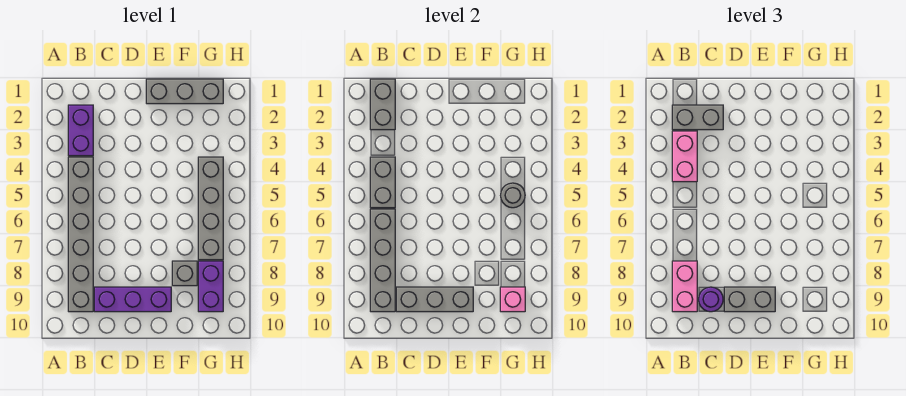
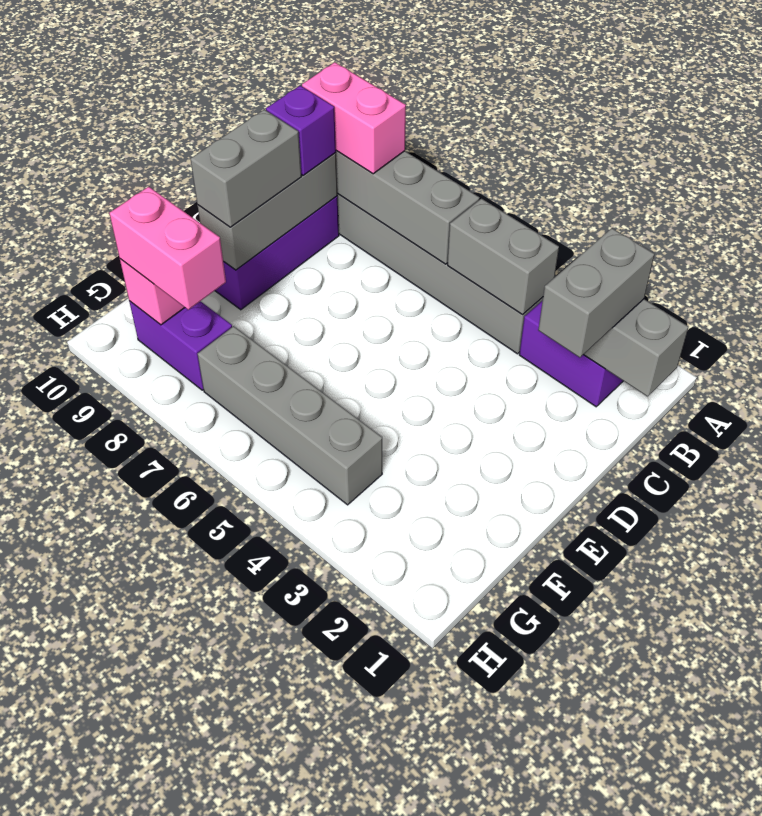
pink 1x2 brick [672,131,697,182] -> pink 1x2 brick moved to [109,187,226,310]
purple 1x1 round brick [699,287,723,312] -> purple 1x1 brick [266,86,336,175]
grey 1x3 brick [146,79,223,104] -> none
grey 1x1 brick [172,261,197,286] -> none
grey 1x1 round brick [501,183,525,208] -> none

